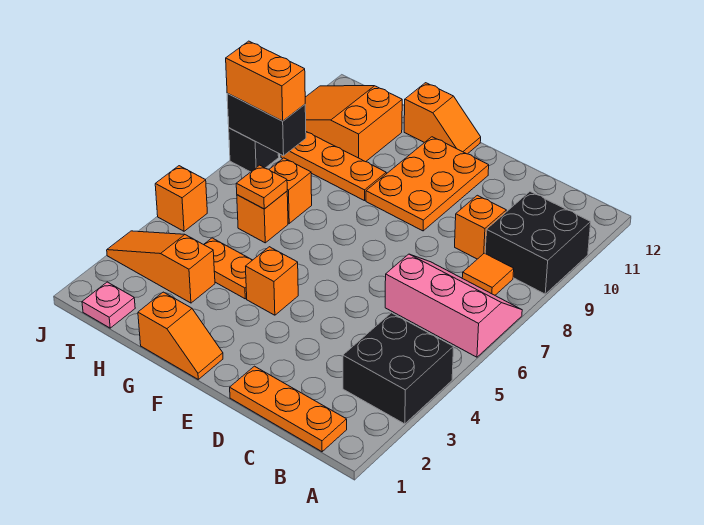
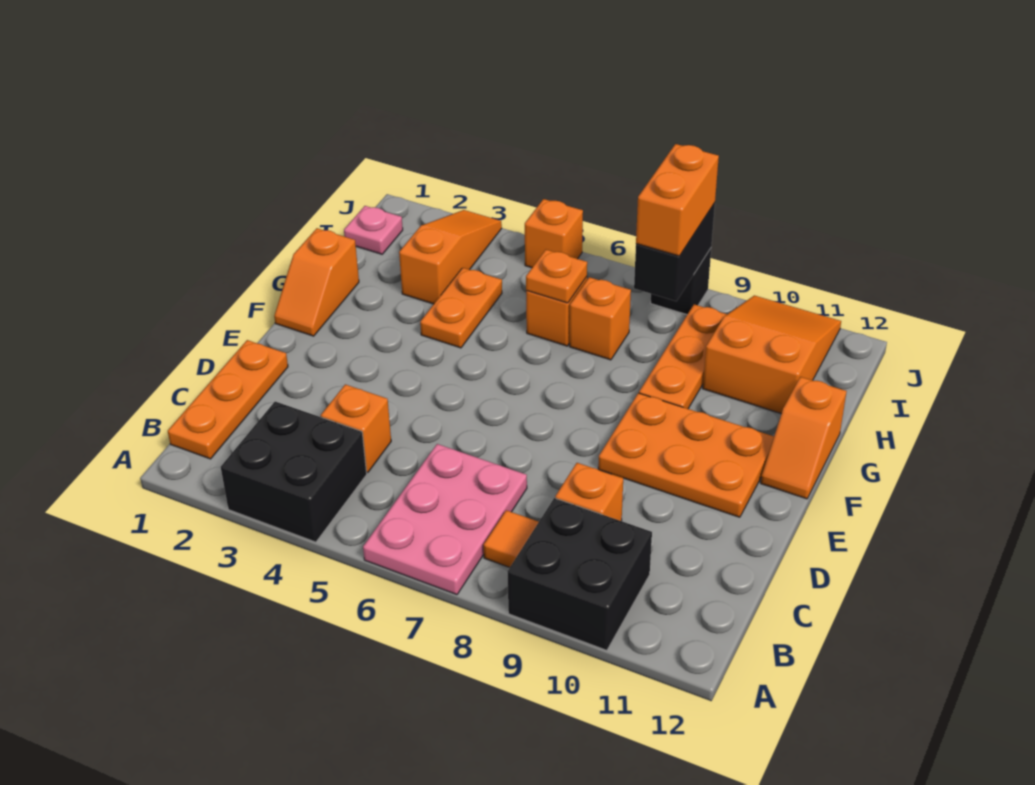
pink 2x3 slope [385,254,522,357] -> pink 2x3 plate [363,444,527,595]
orange 1x1 brick [246,247,298,315] -> orange 1x1 brick moved to [321,384,391,473]

